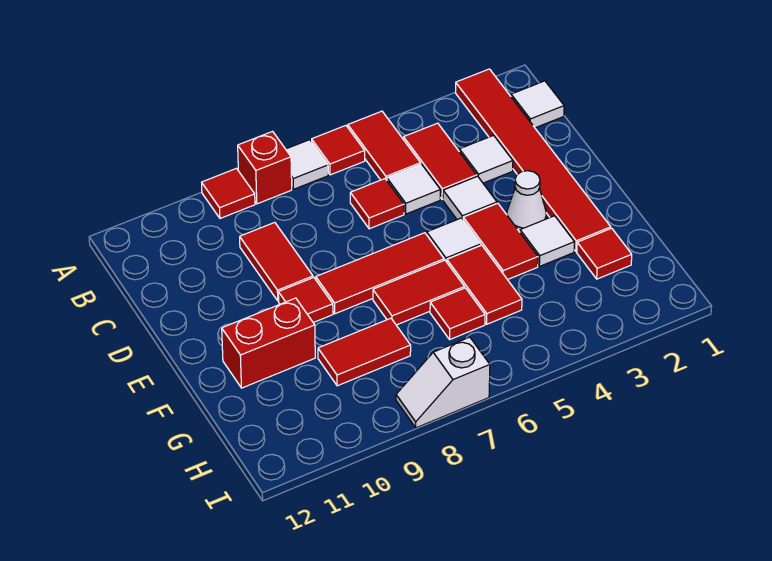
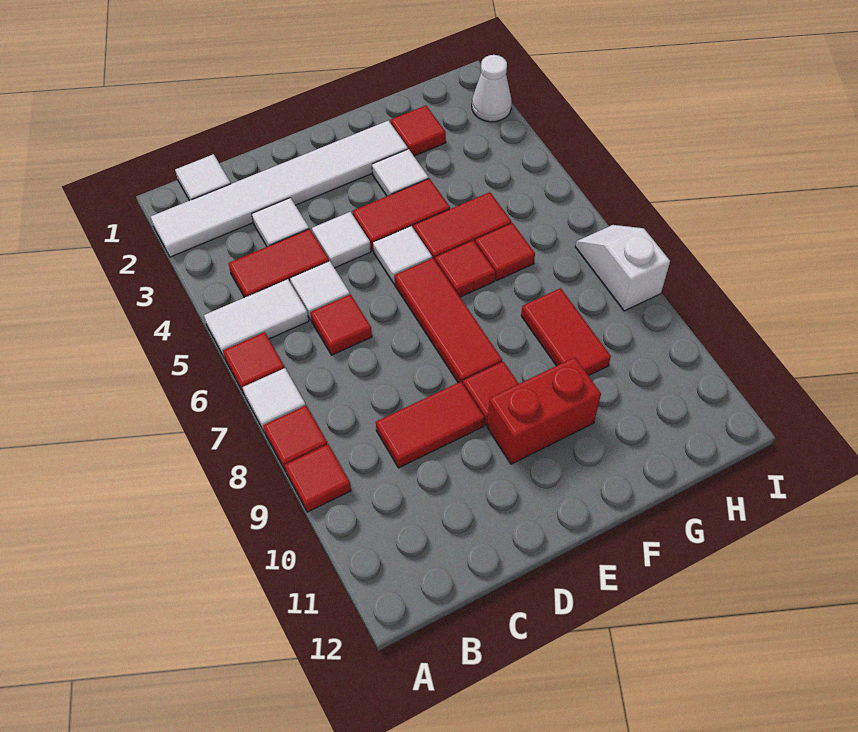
red 1x6 tile [455,69,611,251] -> white 1x6 tile [151,121,408,257]
red 1x2 tile [348,111,421,180] -> white 1x2 tile [204,279,309,358]
red 1x1 brick [238,131,292,204] -> red 1x1 tile [263,406,327,471]
white 1x1 cone [507,171,546,232] -> white 1x1 cone moved to [472,55,512,122]
red 1x2 tile [373,260,464,325] -> red 1x1 tile [435,240,495,297]
red 1x2 brick [222,298,315,388] -> red 1x2 brick turned to [487,357,601,464]
white 1x2 slope [396,337,490,428] -> white 1x2 slope turned to [576,225,670,311]

